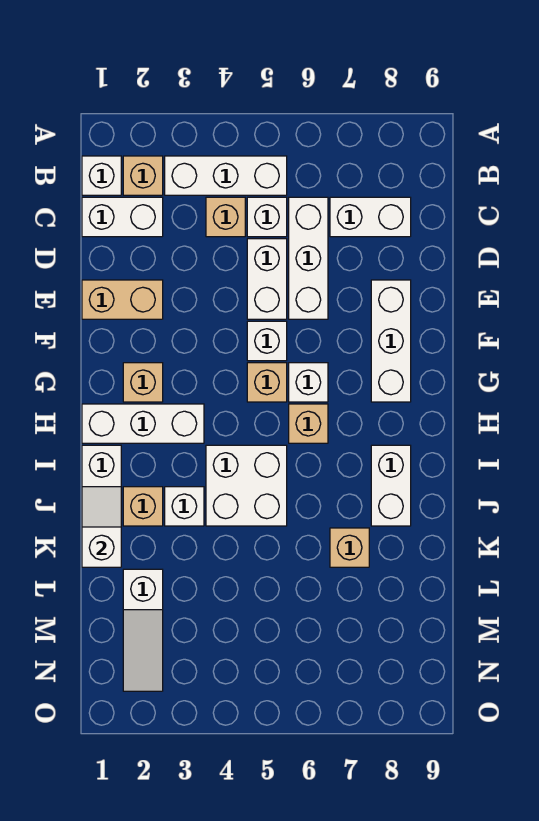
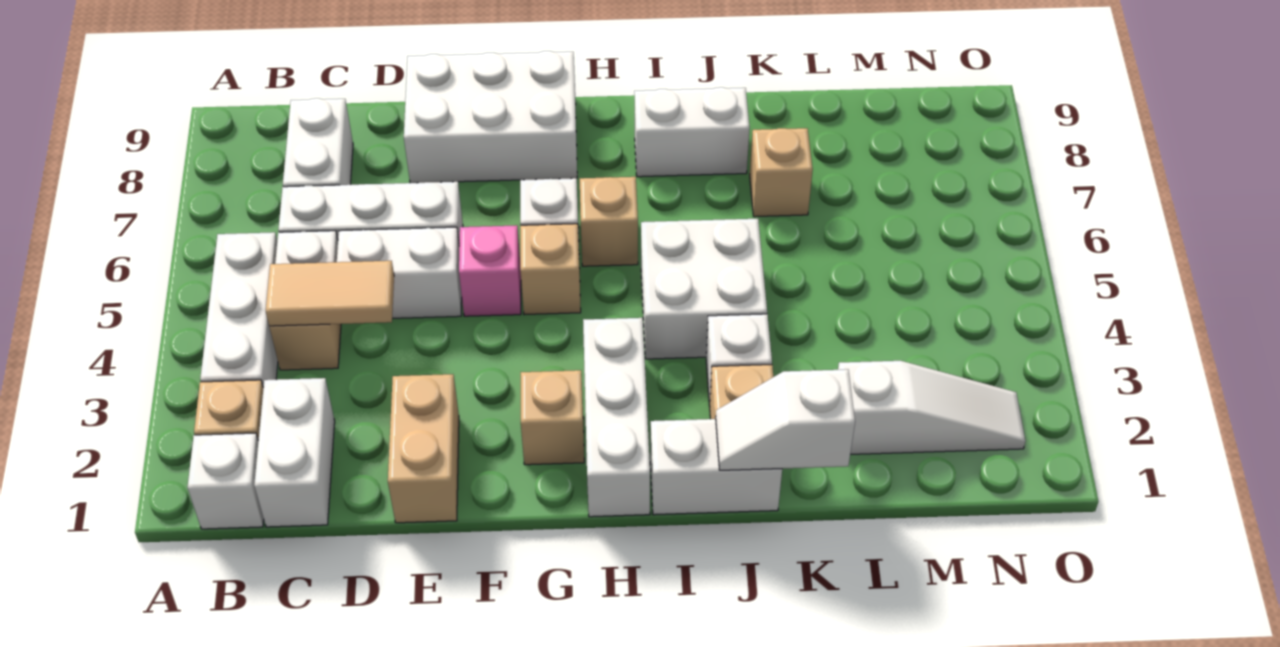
none -> tan 1x2 tile [266,261,394,326]
white 1x3 brick [371,280,411,402] -> white 2x3 brick [404,51,577,183]
white 1x1 brick [247,321,287,361] -> pink 1x1 brick [459,225,521,316]

